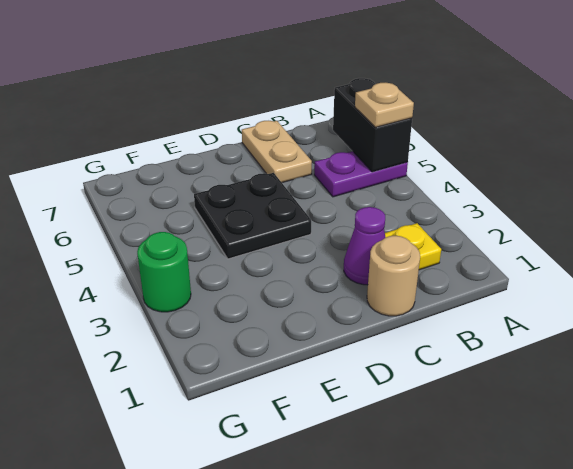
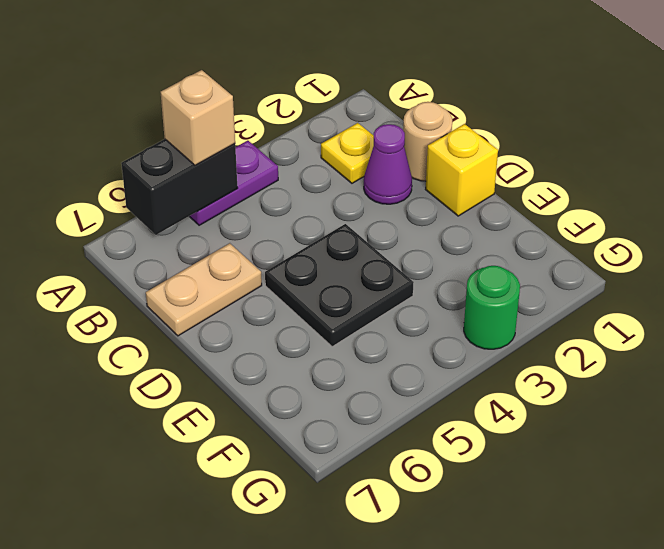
purple 1x2 plate [314,151,408,197] -> purple 1x2 plate turned to [189,141,278,225]
tan 1x1 plate [355,83,414,127] -> tan 1x1 brick [161,70,235,165]
none -> yellow 1x1 brick [426,124,498,216]

